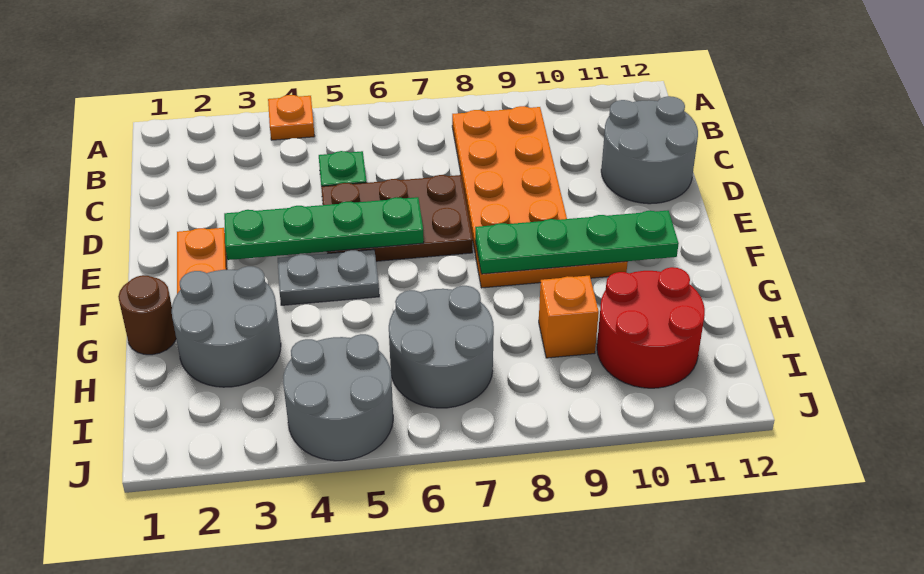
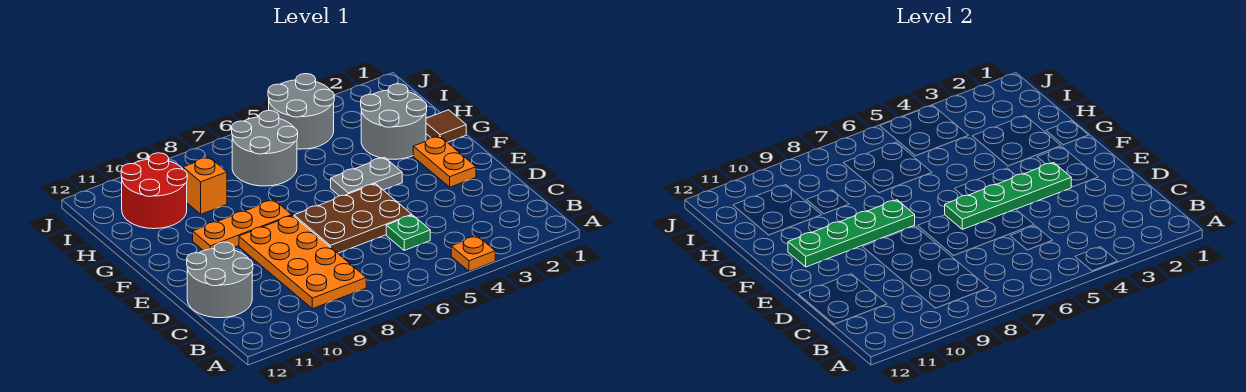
brown 1x1 round brick [118,275,176,355] -> brown 1x1 tile [426,110,466,143]

